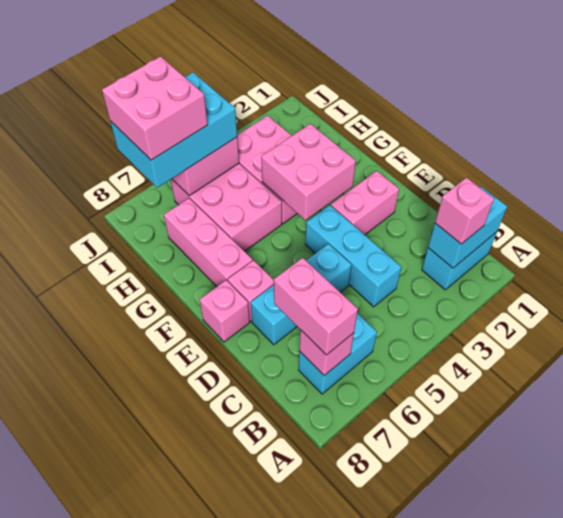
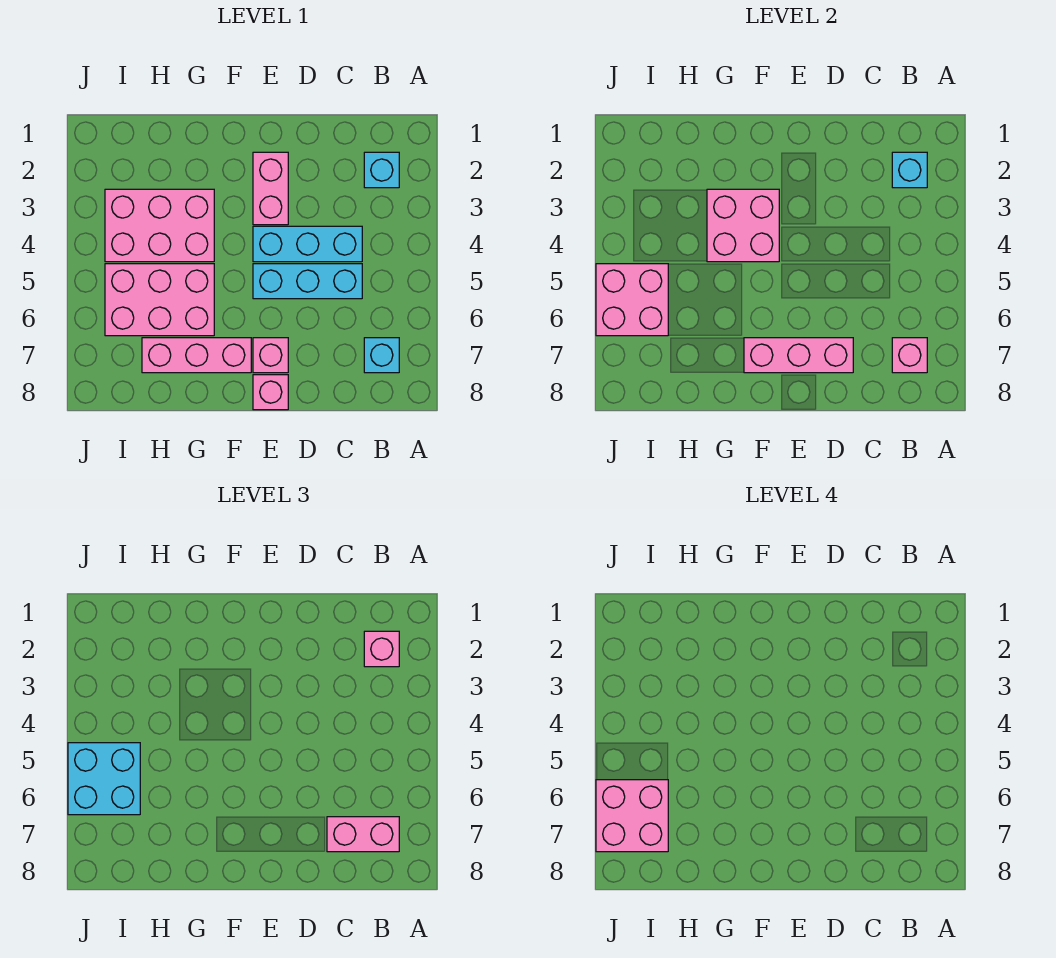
cyan 1x2 brick [422,232,497,290] -> cyan 1x1 brick [364,152,399,188]
cyan 1x2 brick [428,187,507,268] -> cyan 1x1 brick [892,152,927,188]
cyan 1x2 brick [299,313,377,394] -> cyan 1x1 brick [364,338,399,373]
cyan 1x3 brick [251,244,352,345] -> cyan 1x3 brick turned to [253,264,362,299]
none -> pink 1x3 brick [744,338,853,373]
cyan 2x3 brick [110,72,237,188] -> cyan 2x2 brick [68,743,140,815]

